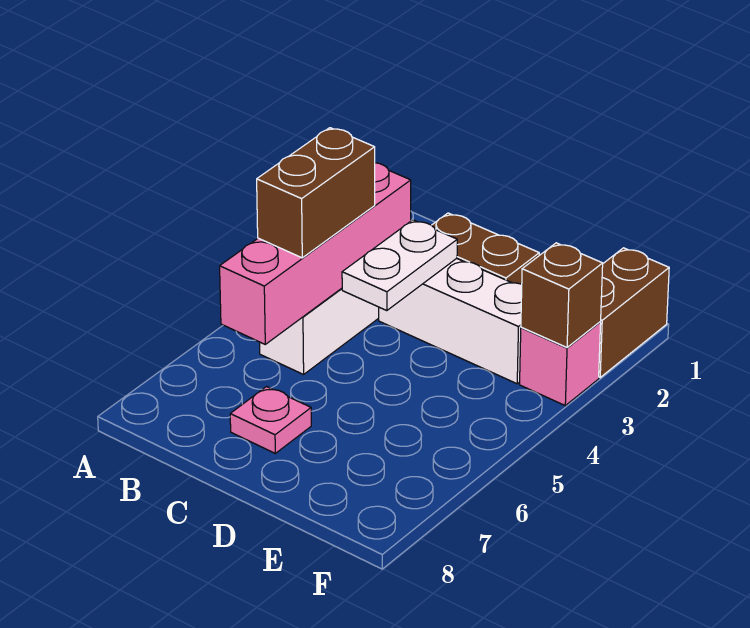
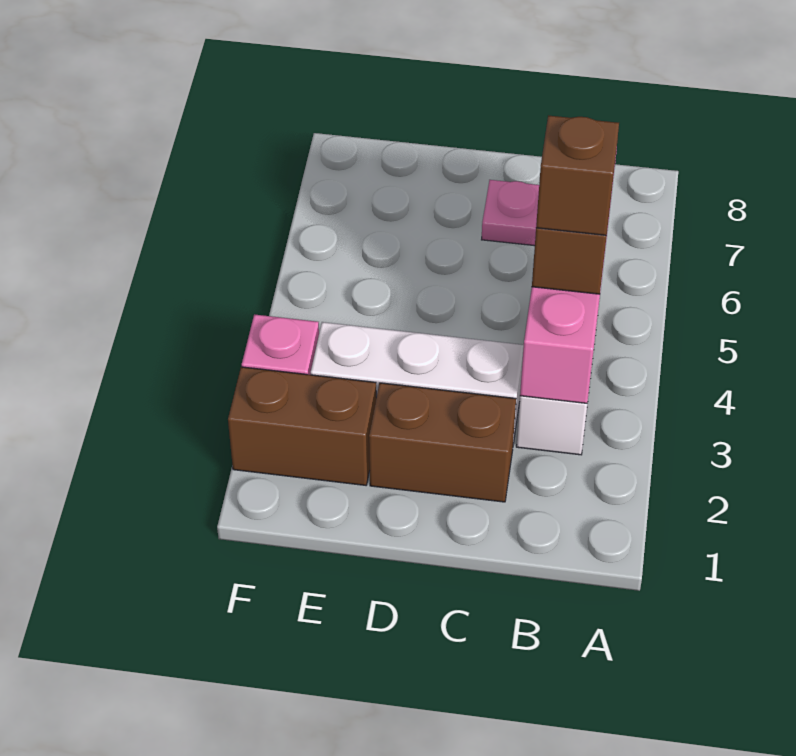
white 1x2 plate [342,220,457,311] -> none
brown 1x2 brick [599,248,669,377] -> brown 1x2 brick turned to [228,367,376,485]
brown 1x1 brick [521,243,603,347] -> brown 1x1 brick moved to [536,115,619,235]

